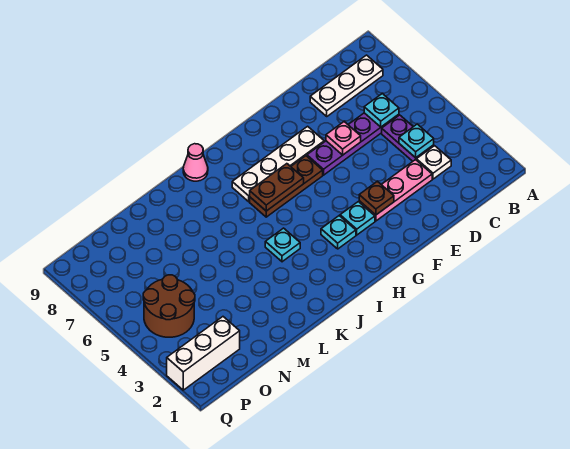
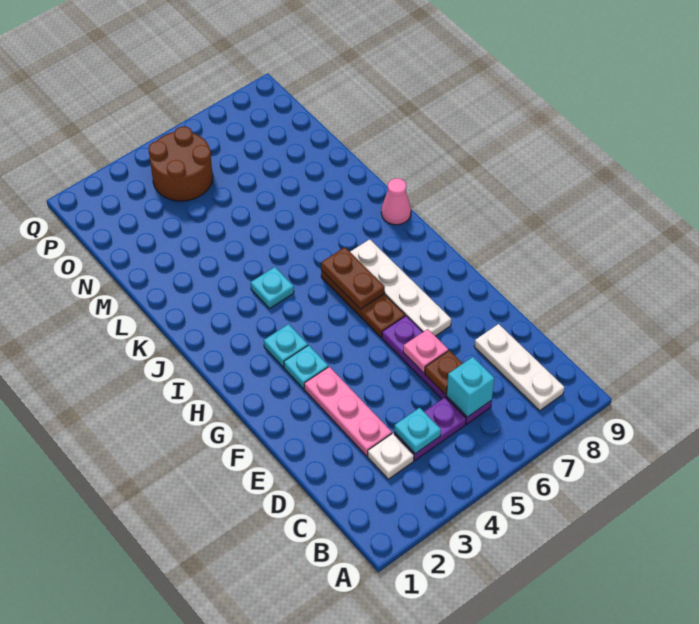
cyan 1x1 plate [364,94,399,127] -> cyan 1x1 brick [446,357,494,417]
brown 1x1 plate [359,181,394,215] -> brown 1x1 plate moved to [425,350,463,395]
white 1x3 brick [167,317,240,390] -> none

